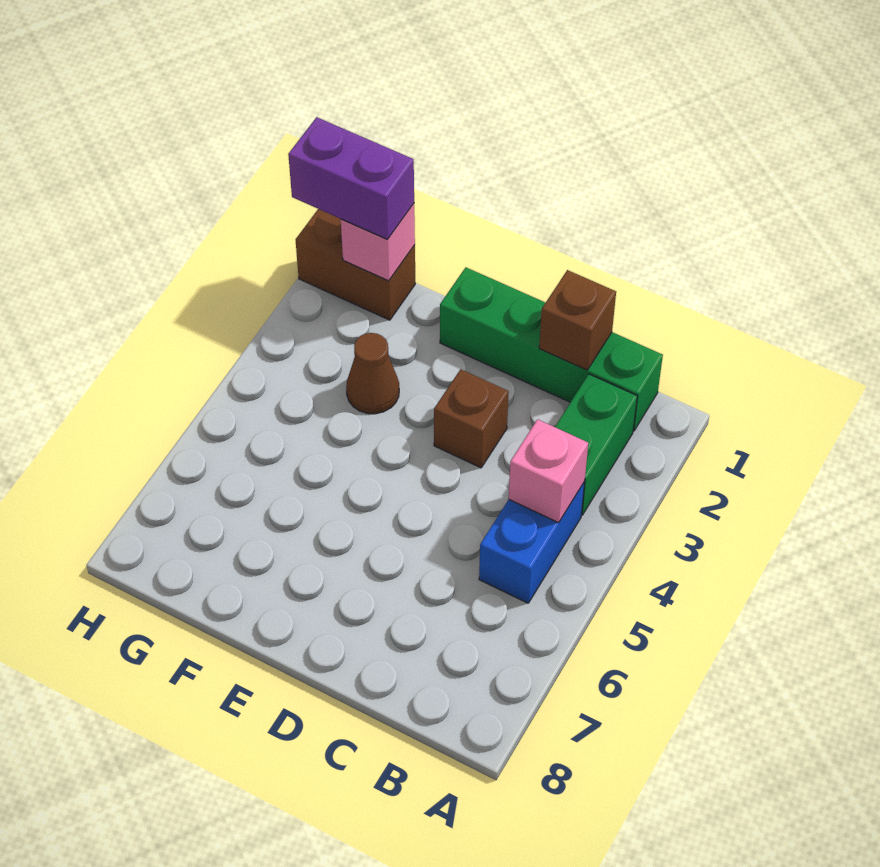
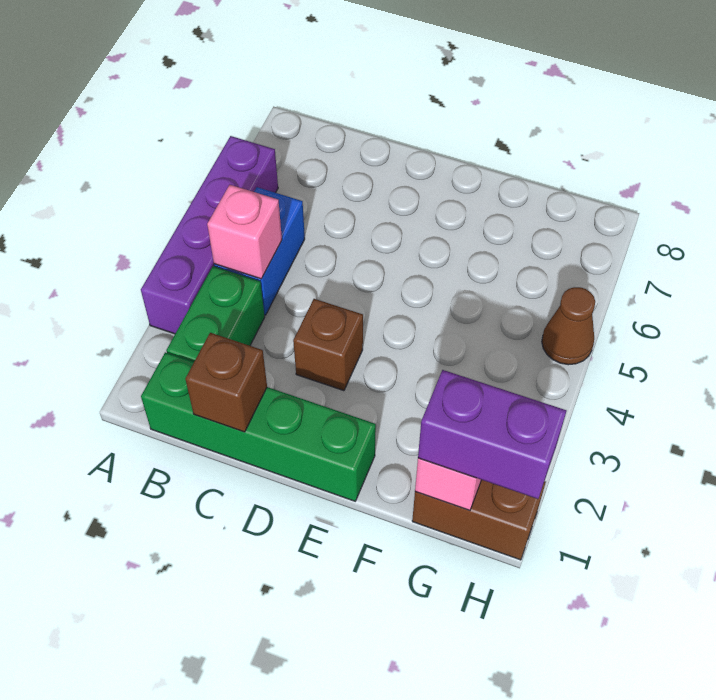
none -> purple 1x4 brick [141,136,278,334]
brown 1x1 cone [346,333,399,414] -> brown 1x1 cone moved to [542,287,595,365]

